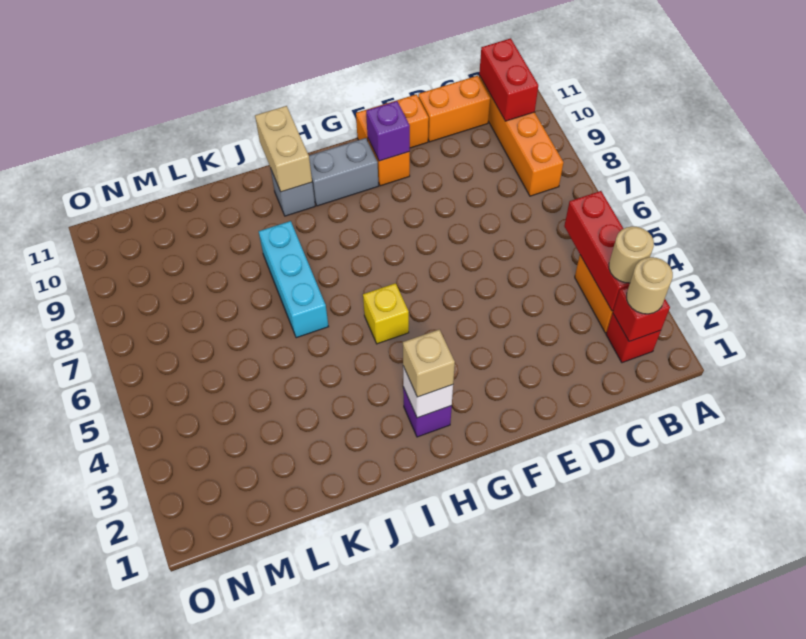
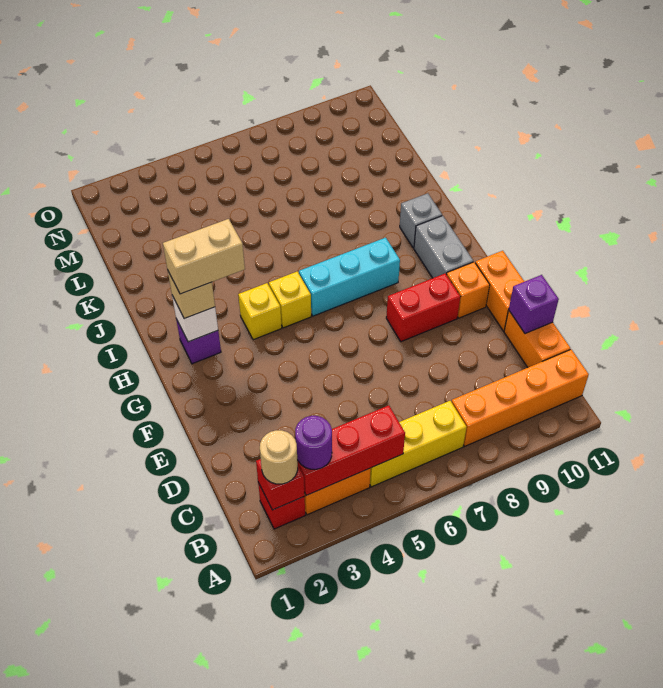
tan 1x1 round brick [609,226,654,283] -> purple 1x1 round brick [295,416,332,469]
none -> yellow 1x3 brick [370,401,467,487]
red 1x2 brick [479,38,538,121] -> red 1x2 brick moved to [386,274,460,342]
purple 1x1 brick [366,101,410,161] -> purple 1x1 brick moved to [509,275,559,334]
none -> yellow 1x1 brick [238,283,282,340]
tan 1x2 brick [255,106,312,192] -> tan 1x2 brick moved to [163,219,245,294]
cyan 1x3 brick [259,221,329,338] -> cyan 1x3 brick moved to [299,238,400,316]

